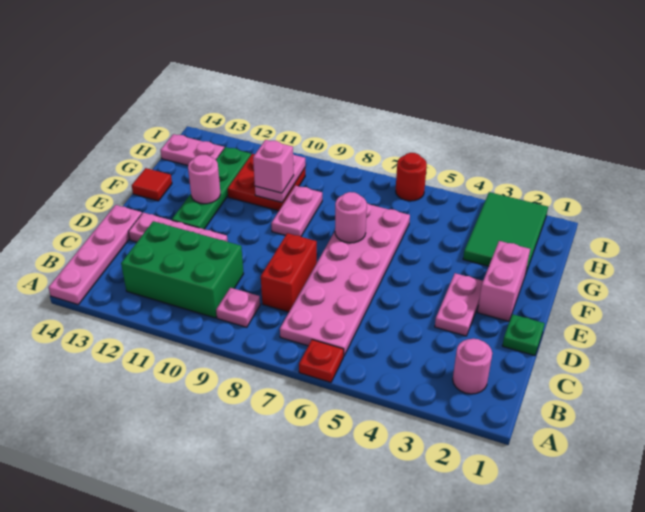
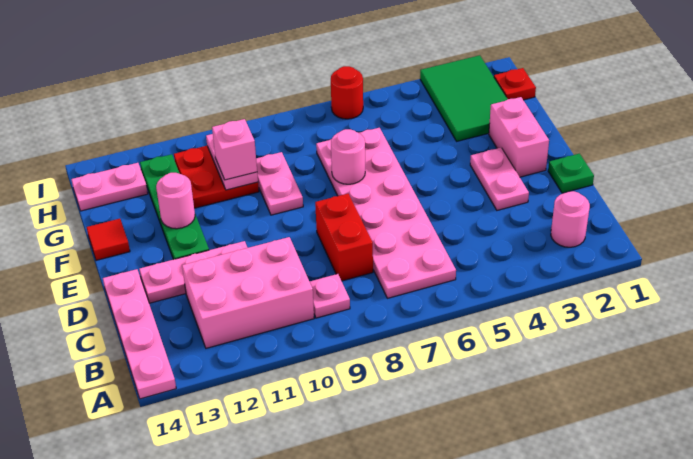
red 1x1 plate [299,340,344,382] -> red 1x1 plate moved to [494,68,536,100]
green 2x3 brick [121,221,244,318] -> pink 2x3 brick [182,237,314,348]

